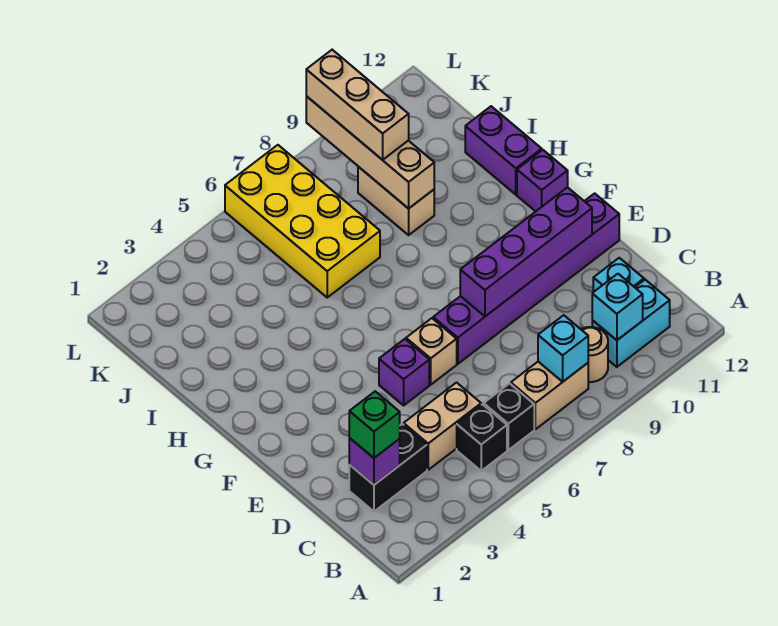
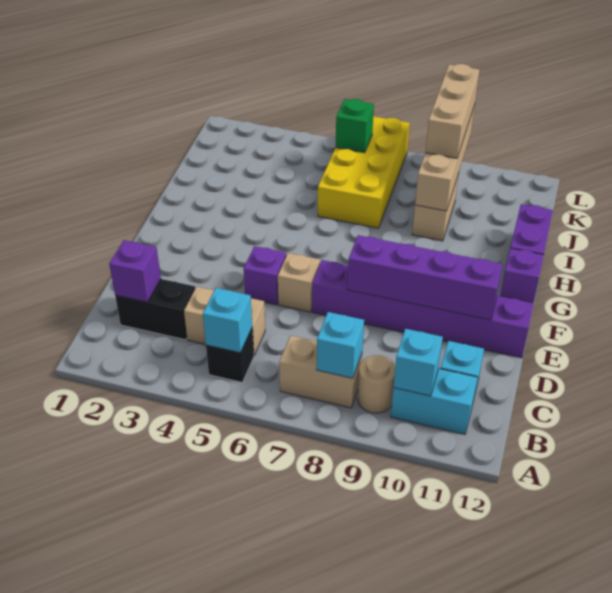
none -> cyan 1x1 brick [203,288,252,353]
black 1x1 brick [484,384,534,450] -> none
green 1x1 brick [349,391,400,458] -> green 1x1 brick moved to [336,99,374,153]

